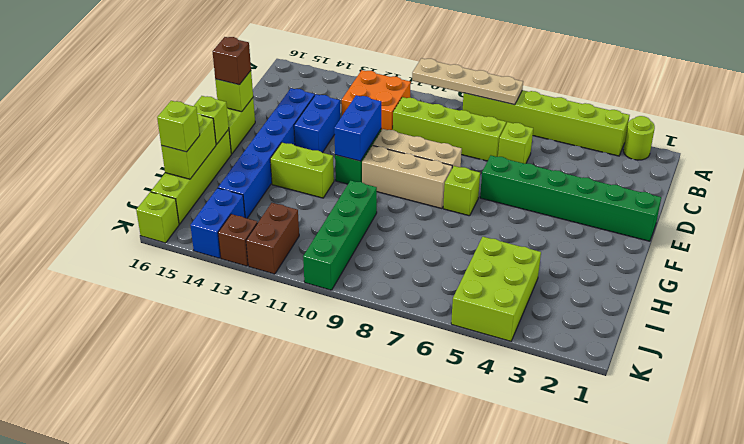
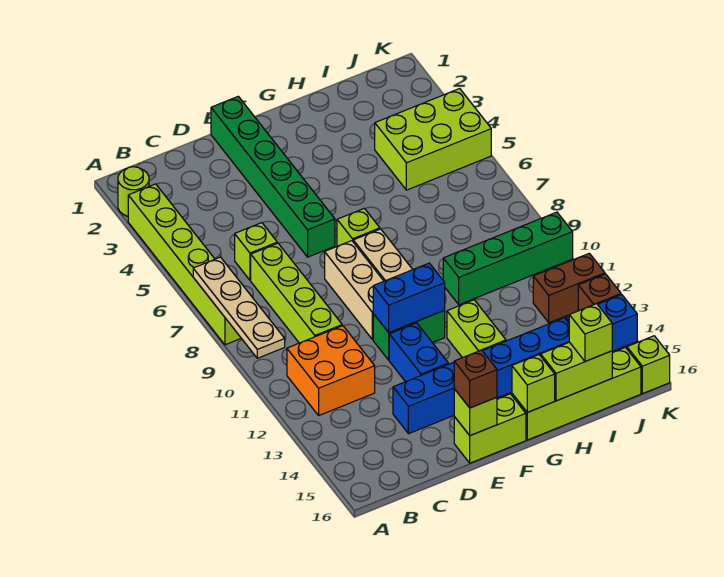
blue 1x2 brick [294,94,340,153] -> blue 1x2 brick turned to [389,323,448,382]

